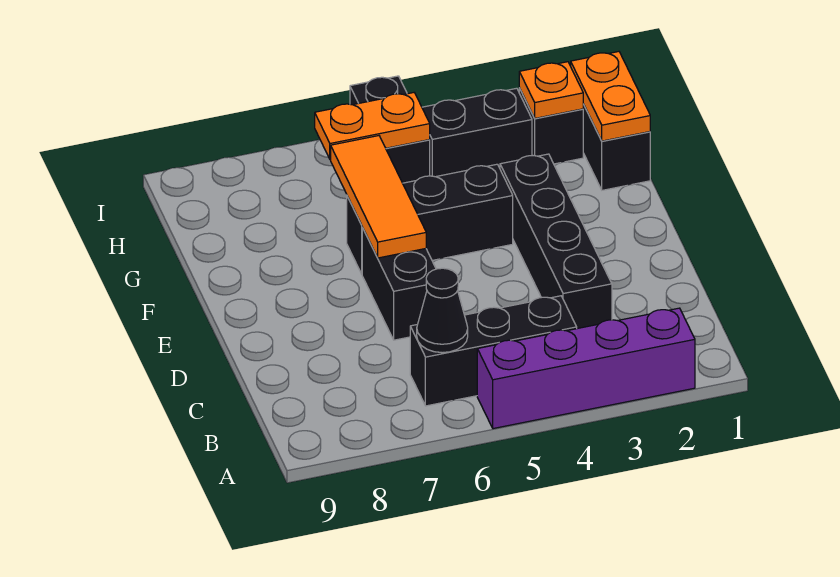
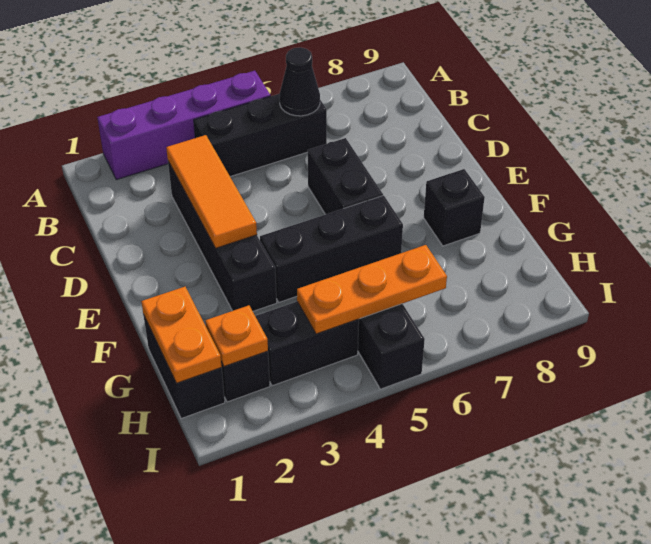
orange 1x3 tile [331,136,426,258] -> orange 1x3 tile moved to [166,135,257,248]
none -> black 1x1 brick [424,169,485,246]
orange 1x2 plate [315,93,430,159] -> orange 1x3 plate [297,245,447,334]

